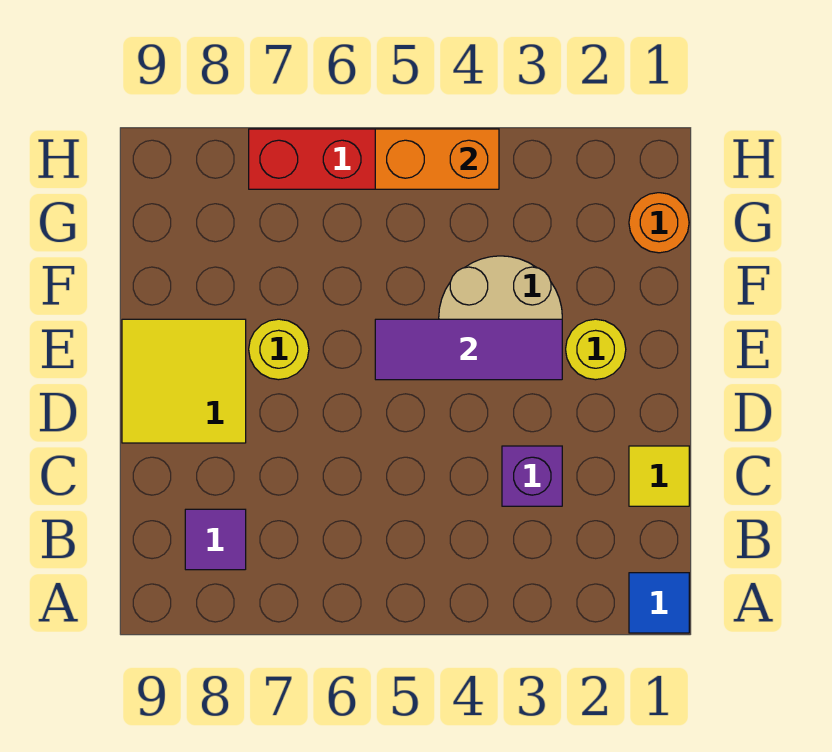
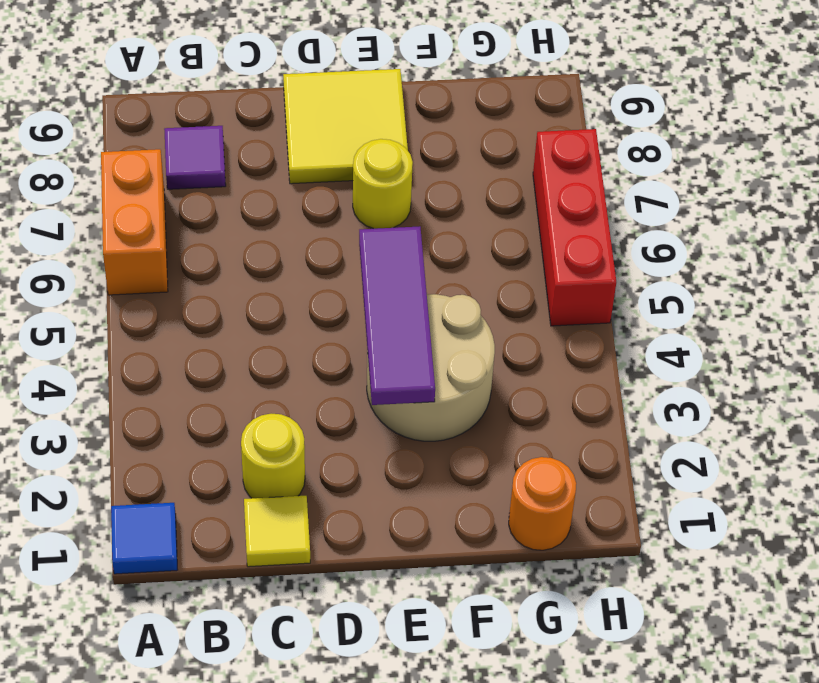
purple 1x1 brick [502,446,562,506] -> none
yellow 1x1 round brick [566,319,626,380] -> yellow 1x1 round brick moved to [241,414,305,498]
orange 1x2 brick [375,129,499,189] -> orange 1x2 brick moved to [101,149,168,295]

